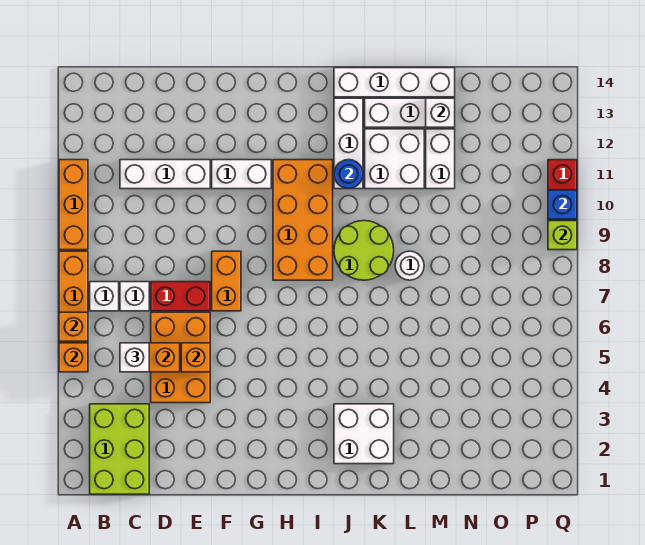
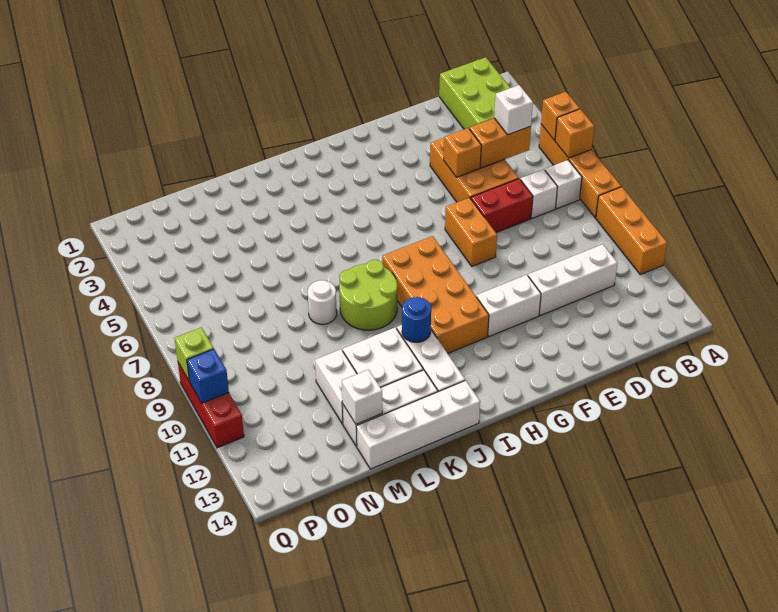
white 2x2 brick [334,404,394,464] -> none

